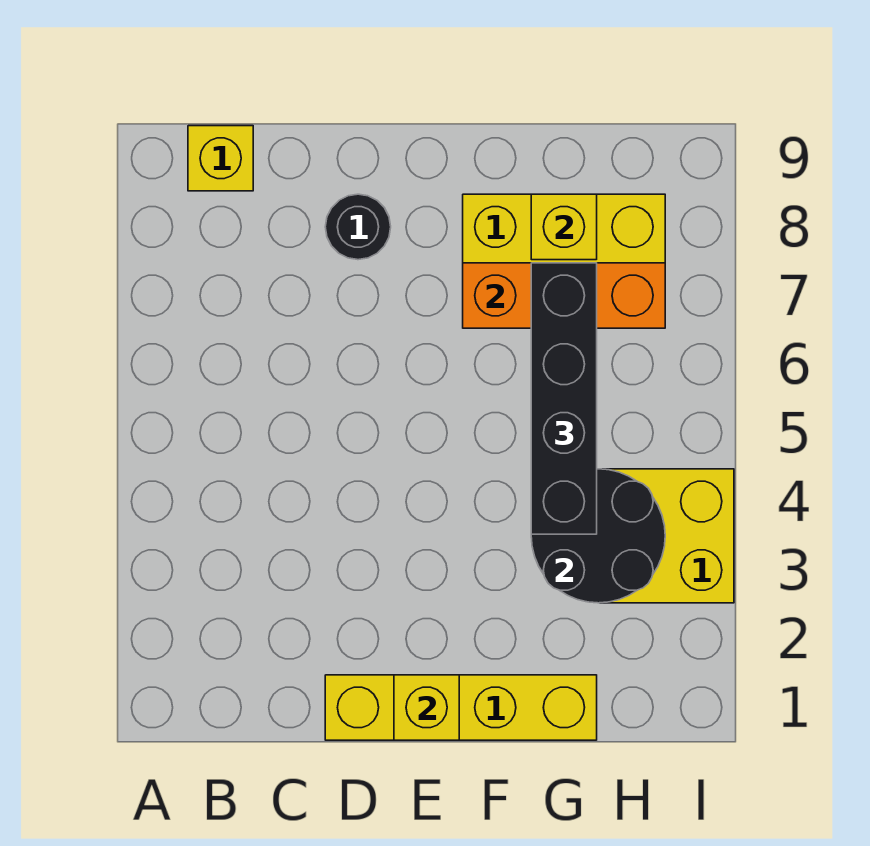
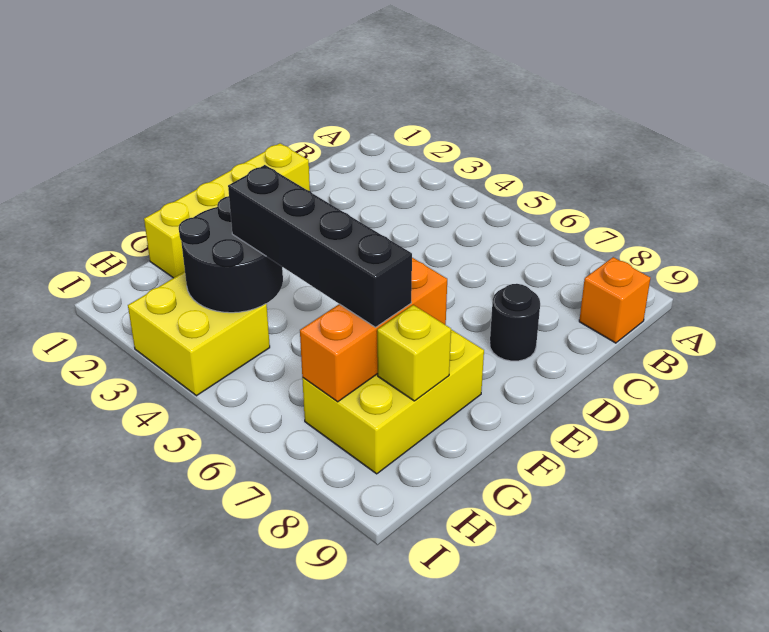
yellow 1x1 brick [188,126,253,191] -> orange 1x1 brick [579,257,650,343]
yellow 1x1 brick [394,675,459,740] -> none

